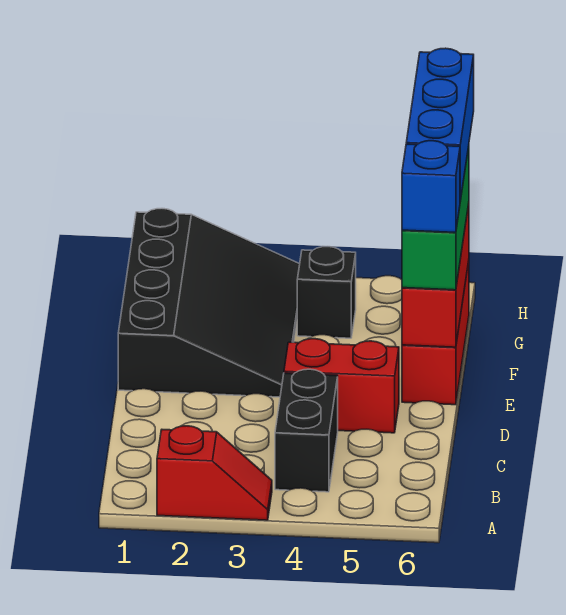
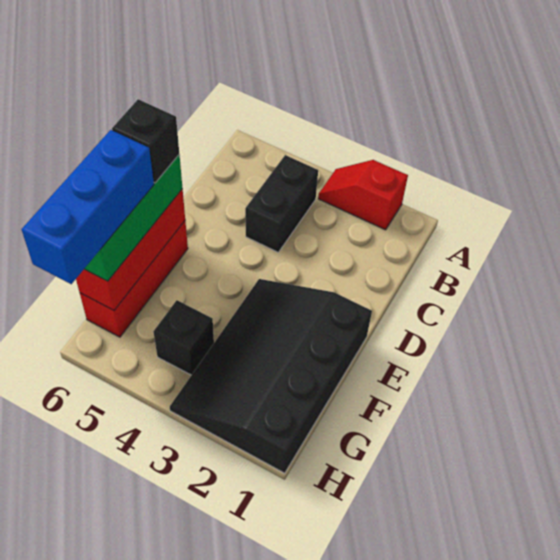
red 1x2 brick [284,339,399,433] -> none
blue 1x1 brick [402,141,460,233] -> black 1x1 brick [112,99,179,183]

